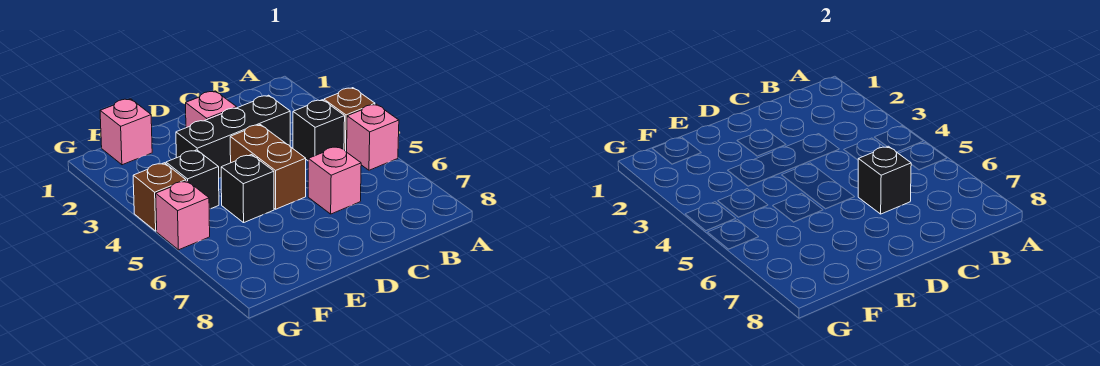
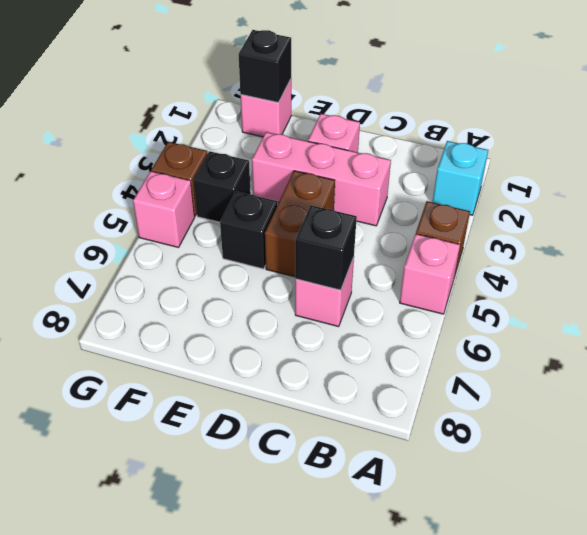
none -> cyan 1x1 brick [433,141,488,215]
black 1x1 brick [293,100,345,160] -> black 1x1 brick moved to [238,30,291,103]
black 1x3 brick [176,95,290,178] -> pink 1x3 brick [252,132,391,226]

